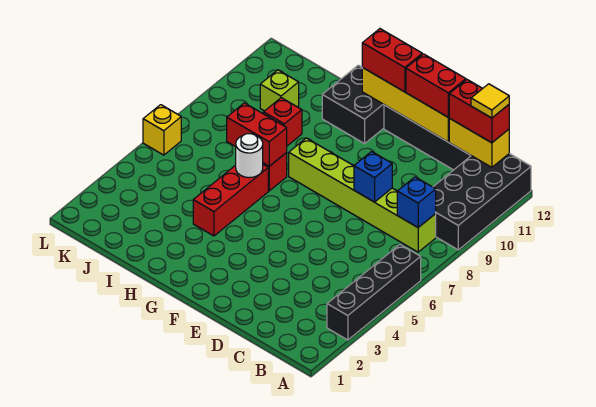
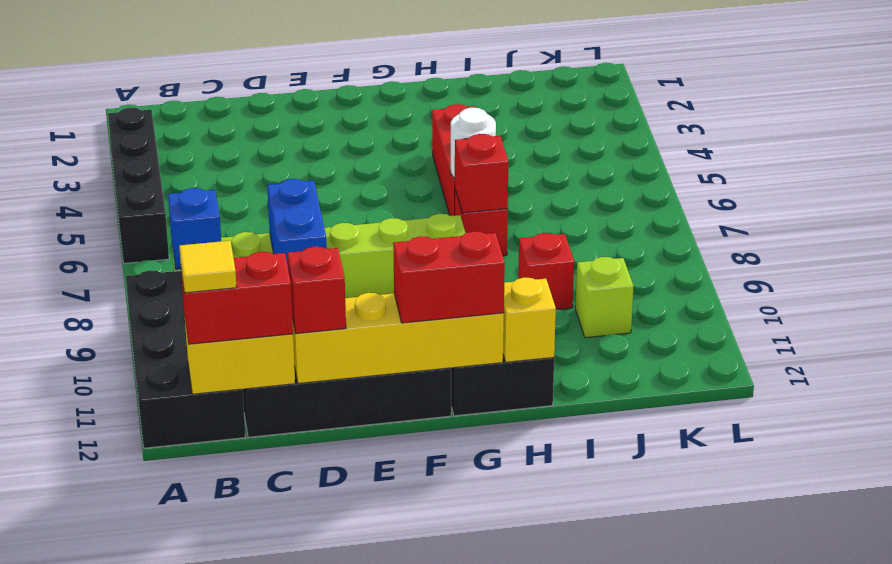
blue 1x1 brick [354,152,392,202] -> blue 1x2 brick [267,179,327,266]
red 1x2 brick [406,54,466,117] -> red 1x1 brick [288,247,346,334]
red 1x2 brick [227,103,287,166] -> red 1x1 brick [455,134,508,213]
yellow 1x1 brick [143,105,181,155] -> yellow 1x1 brick moved to [503,278,556,362]

